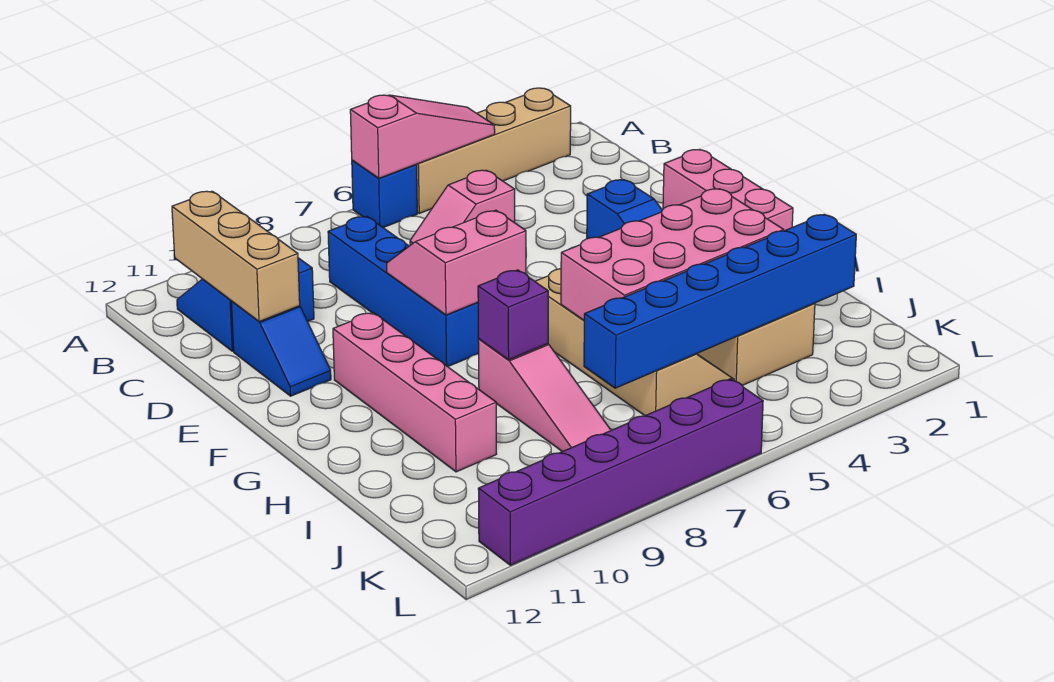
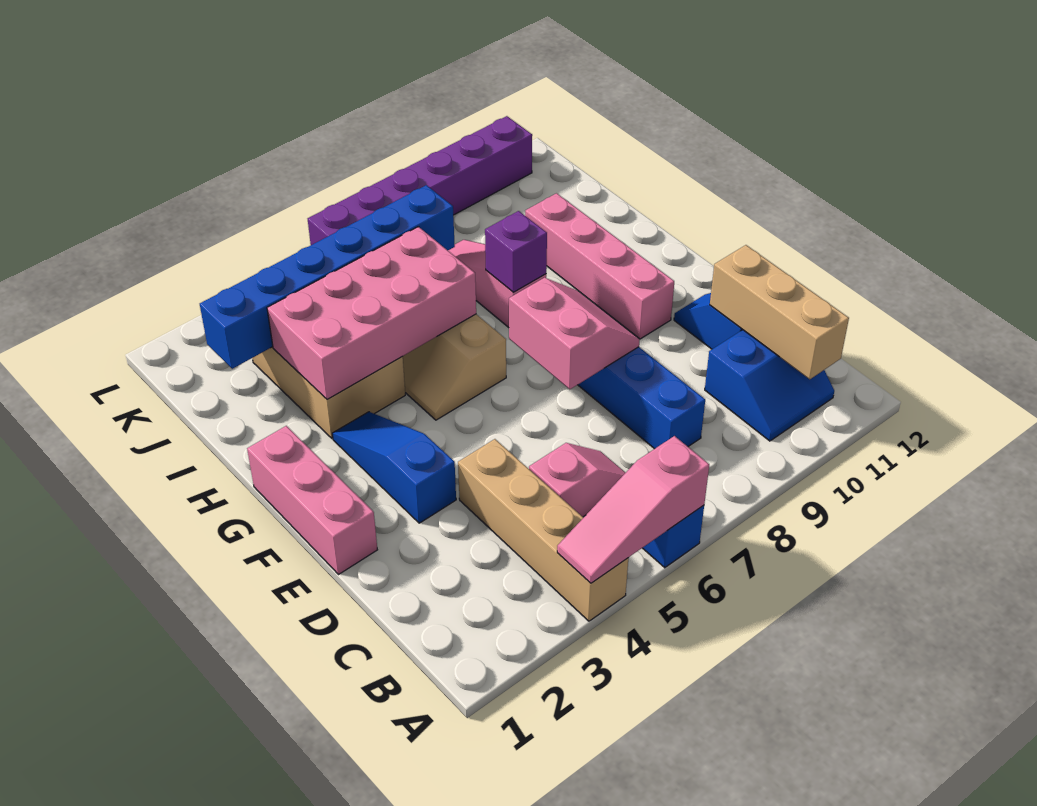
tan 1x4 brick [416,88,571,213] -> tan 1x4 brick turned to [458,439,628,621]
pink 2x2 slope [387,210,526,315] -> pink 2x2 slope turned to [509,278,640,389]

